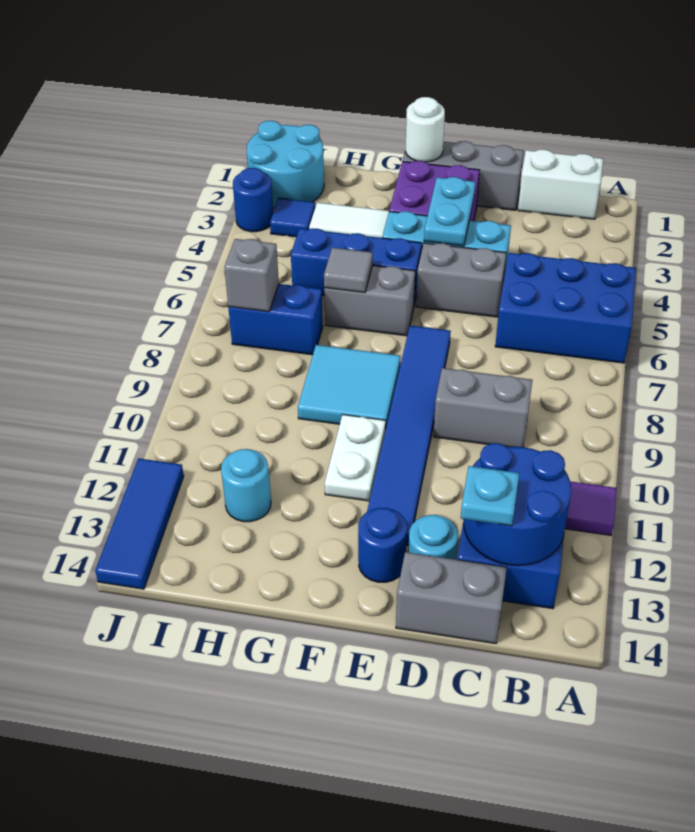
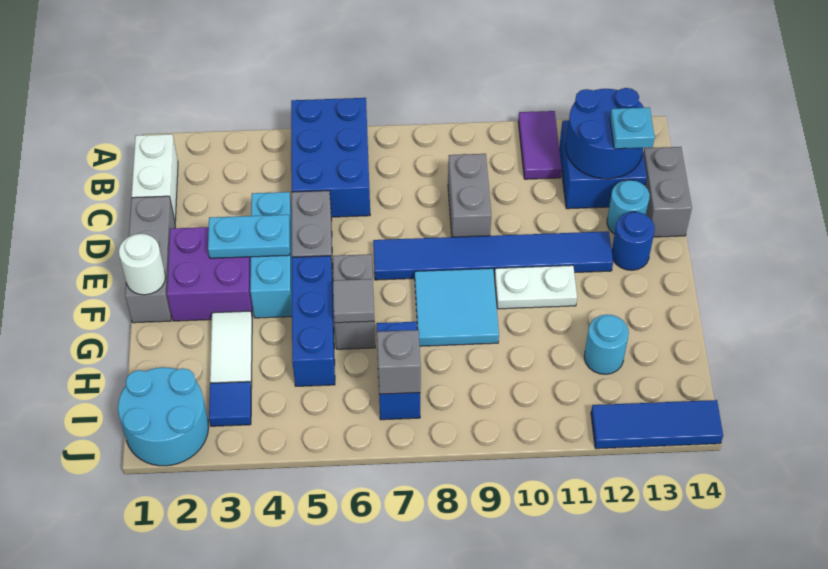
blue 1x1 round brick [233,168,273,232] -> none

